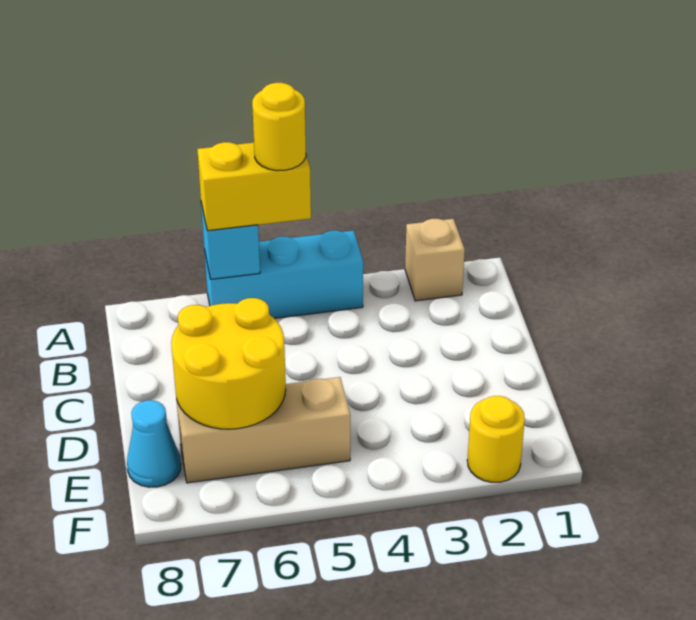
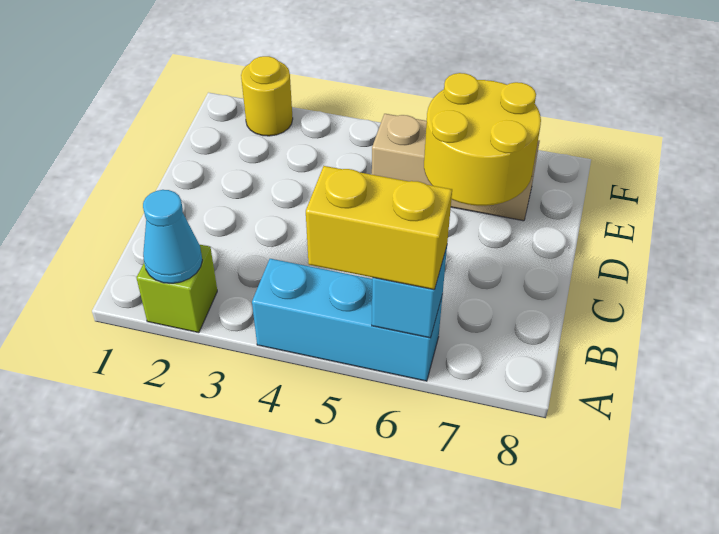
tan 1x1 brick [405,219,465,301] -> lime 1x1 brick [137,245,217,333]
yellow 1x1 round brick [252,83,306,171] -> none
cyan 1x1 cone [127,400,181,487] -> cyan 1x1 cone moved to [143,190,202,283]

